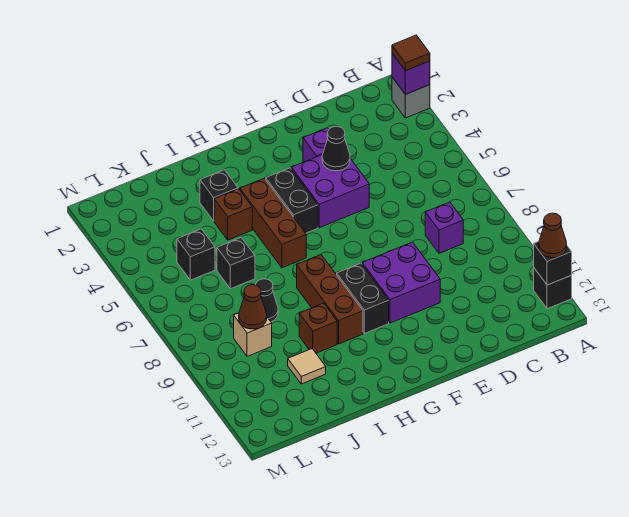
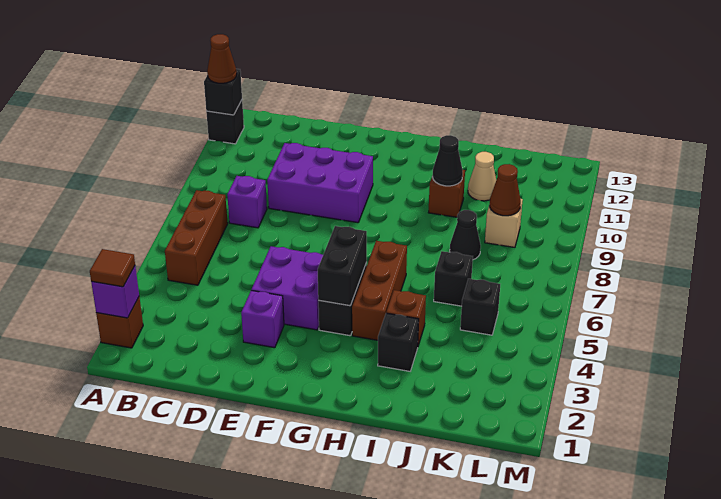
grey 1x1 brick [392,77,430,118] -> brown 1x1 brick [96,297,143,348]
black 1x1 cone [322,126,350,171] -> black 1x1 cone moved to [433,135,463,186]
purple 2x2 brick [362,242,440,323] -> purple 2x3 brick [267,143,373,223]
black 1x2 brick [337,263,389,333] -> black 1x2 brick moved to [318,226,367,306]
brown 1x3 brick [297,255,363,344] -> brown 1x3 brick moved to [165,190,228,285]
tan 1x1 tile [288,349,326,384] -> tan 1x1 cone [468,152,496,201]

